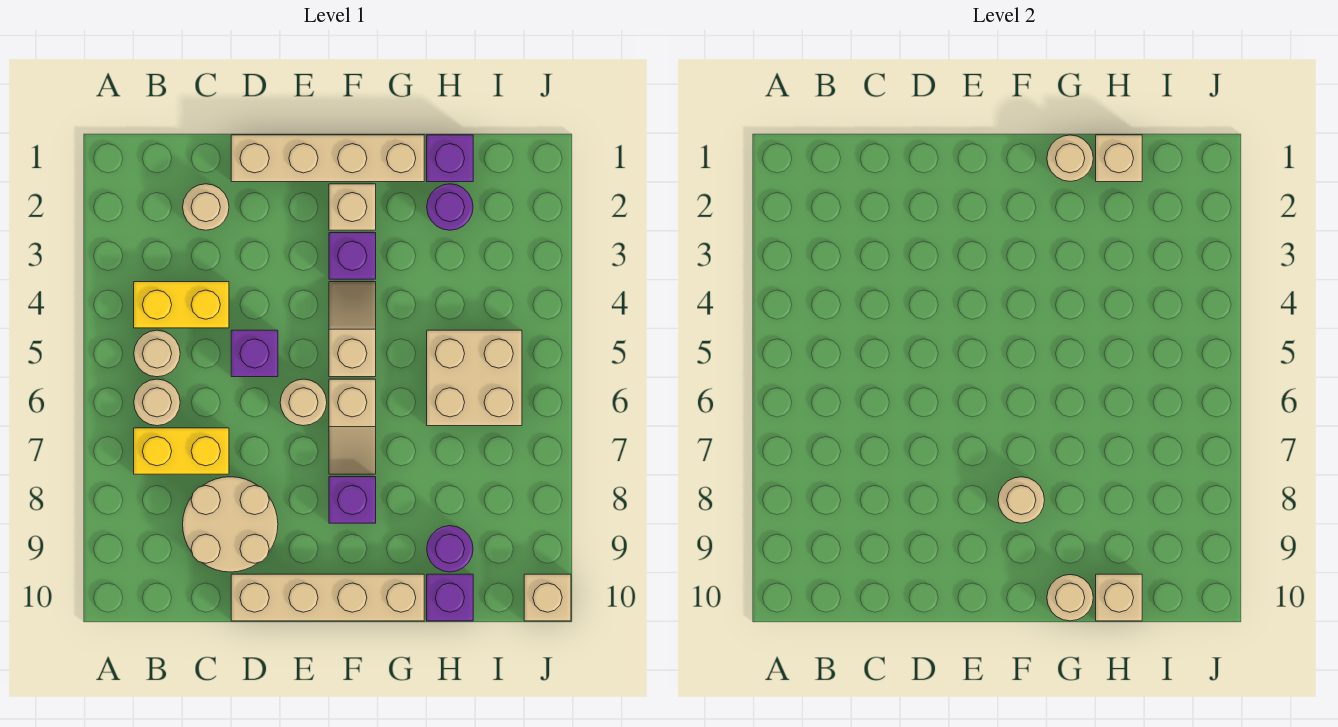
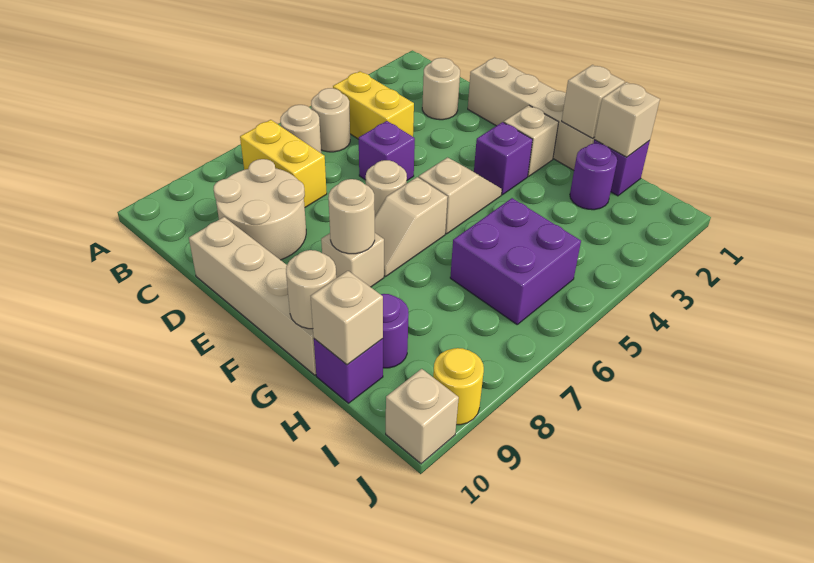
purple 1x1 brick [329,477,376,523] -> tan 1x1 brick [321,233,384,287]
tan 1x1 round brick [1047,135,1093,181] -> tan 1x1 brick [562,65,625,138]
tan 2x2 brick [427,330,522,426] -> purple 2x2 brick [450,198,581,324]
none -> yellow 1x1 round brick [433,348,484,425]

